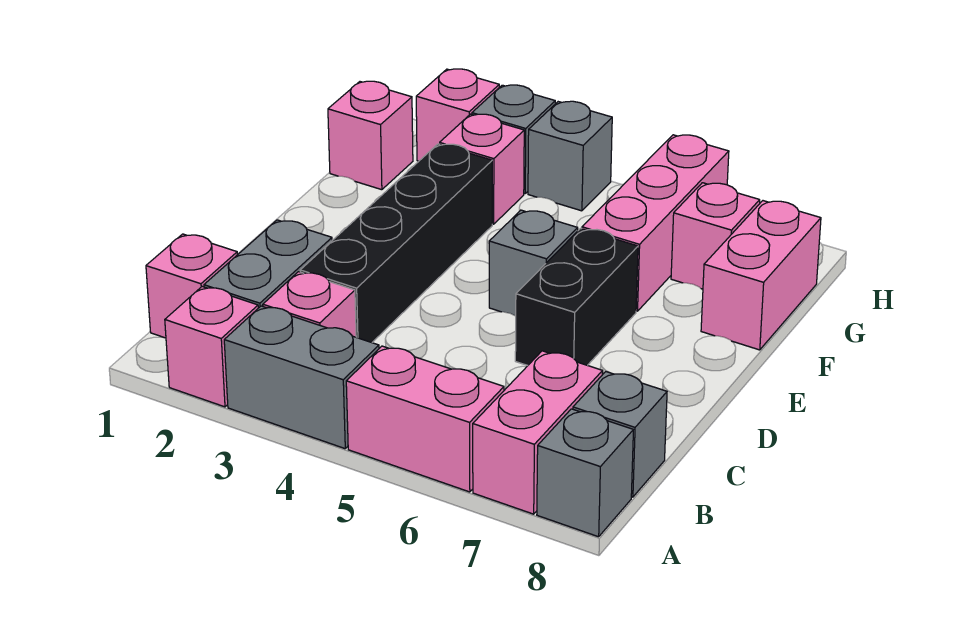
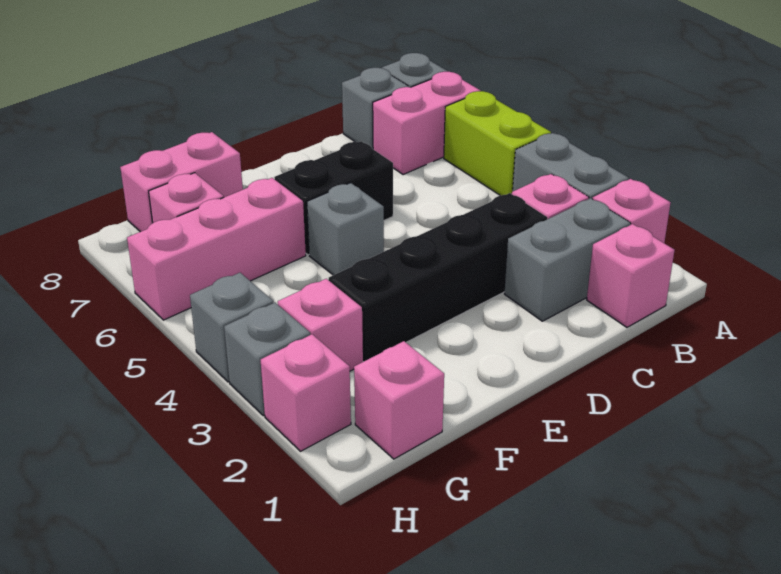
pink 1x2 brick [346,346,504,492] -> lime 1x2 brick [444,91,551,196]

